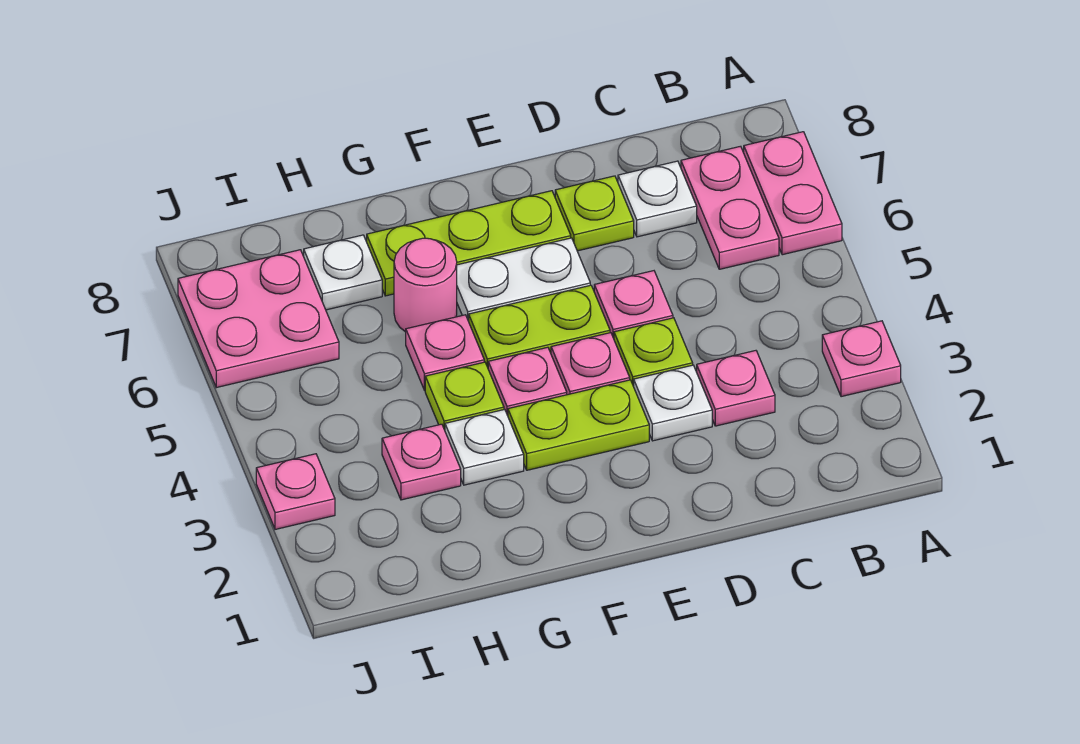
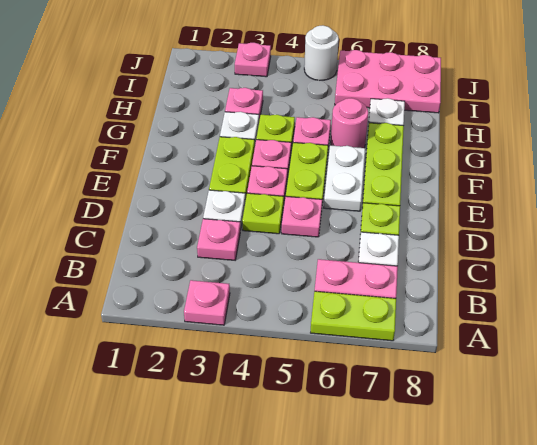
pink 1x2 plate [744,132,842,255] -> lime 1x2 plate [311,291,396,341]
pink 2x2 plate [178,250,339,388] -> pink 2x3 plate [335,50,441,113]
none -> white 1x1 round brick [304,25,339,81]

